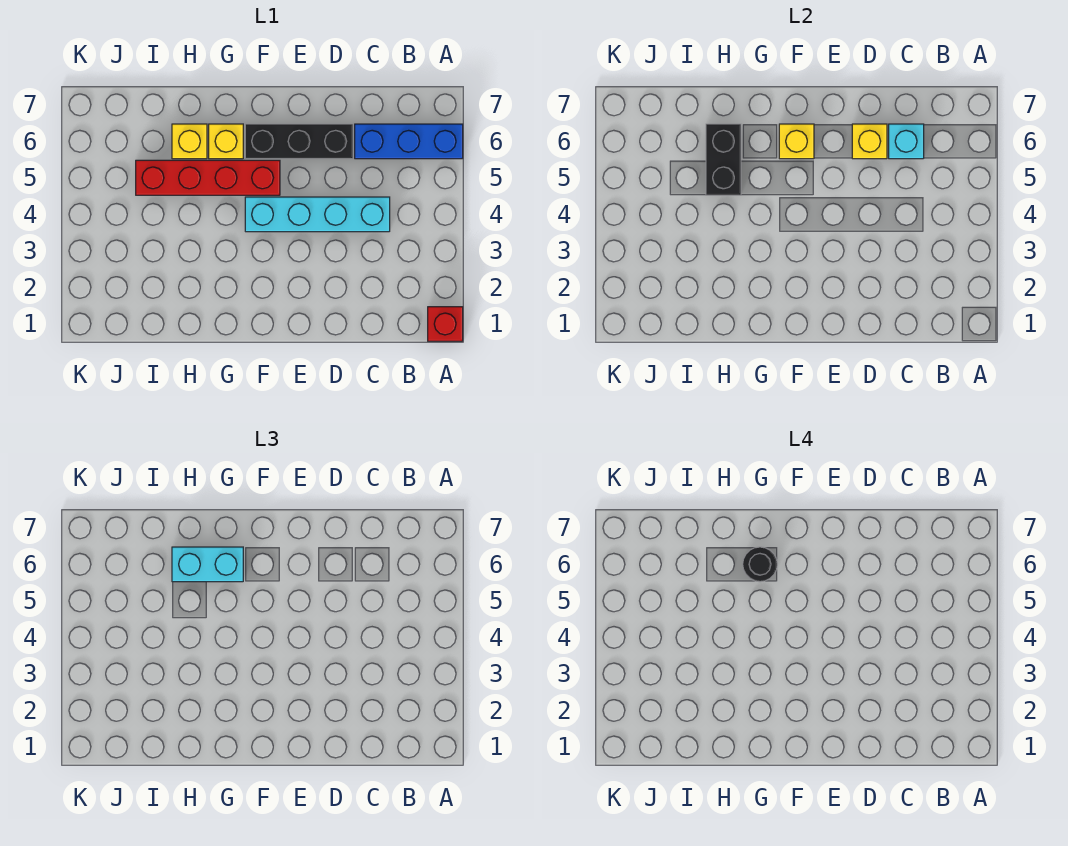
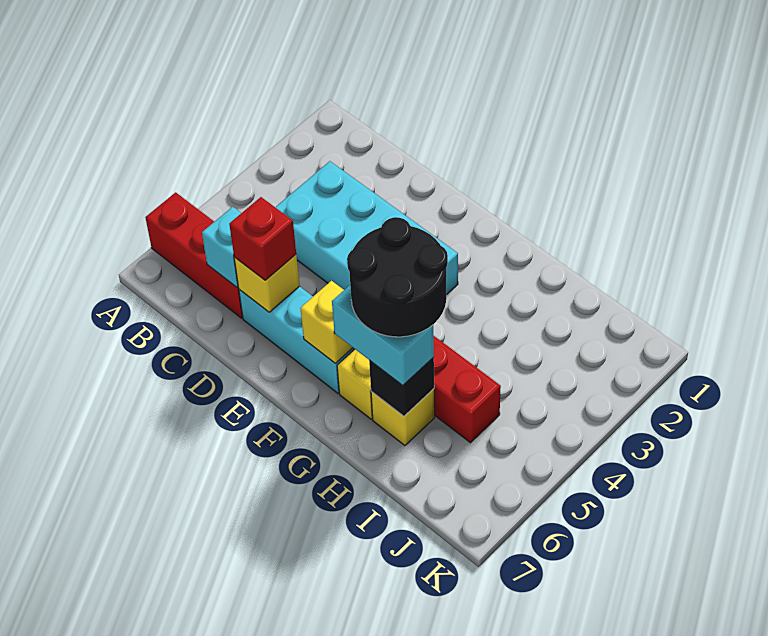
red 1x1 brick [428,307,463,341] -> red 1x1 brick moved to [229,197,296,280]
blue 1x3 brick [355,124,463,159] -> red 1x3 brick [145,192,243,318]
cyan 1x4 brick [245,197,390,232] -> cyan 2x4 brick [275,161,458,295]
black 1x3 brick [245,124,353,159] -> cyan 1x3 brick [239,286,354,393]
black 1x1 round brick [743,547,777,582] -> black 2x2 round brick [347,217,448,337]
black 1x2 brick [706,124,741,195] -> black 1x1 brick [369,358,434,416]

